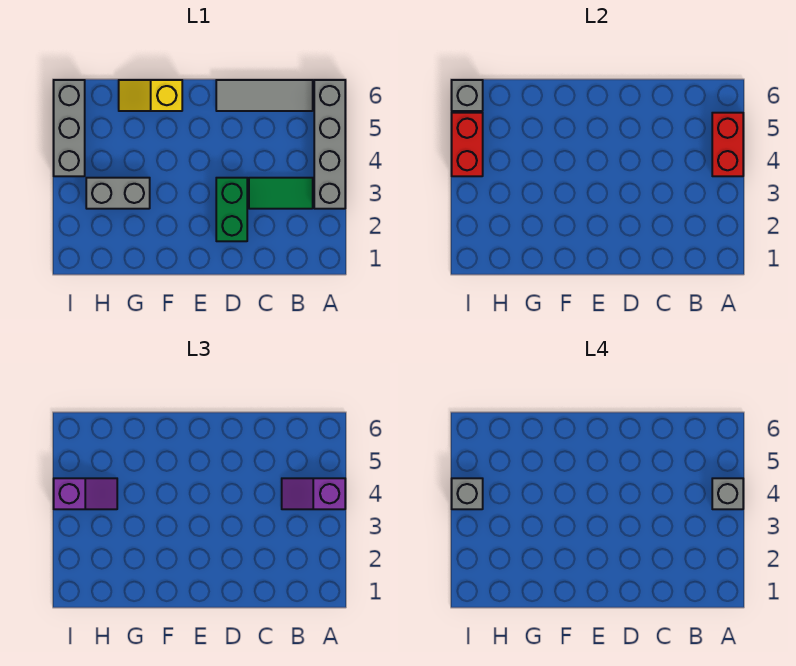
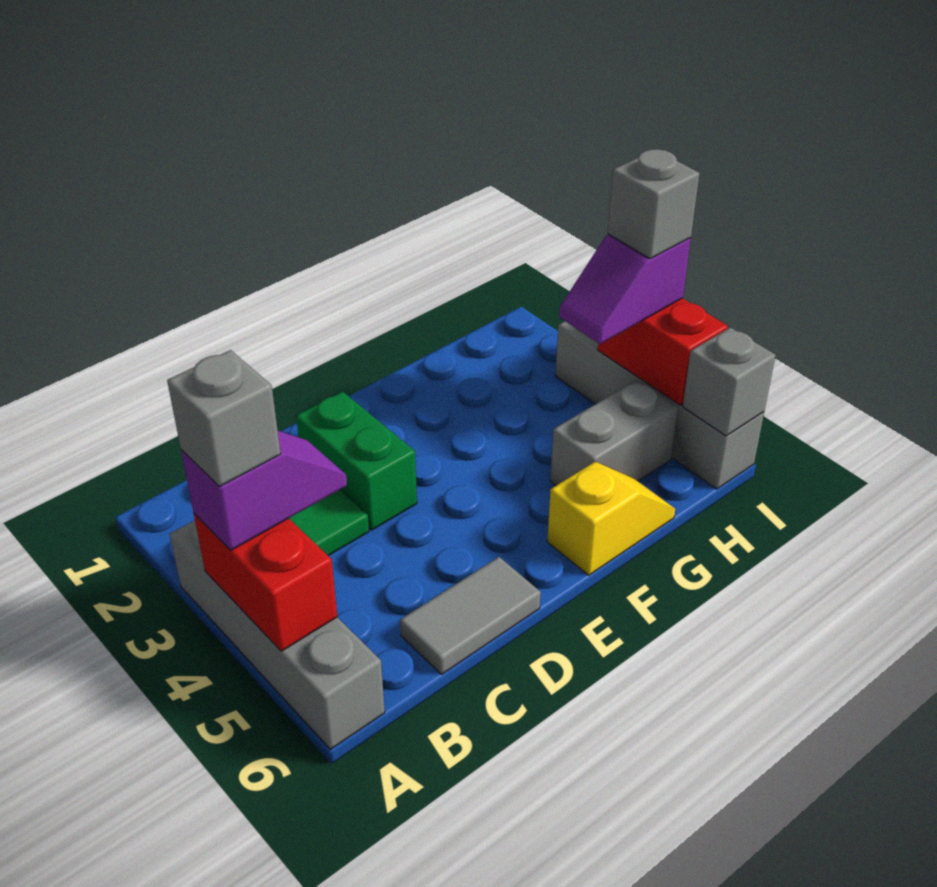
grey 1x3 tile [216,80,313,111] -> grey 1x2 tile [400,557,541,674]
grey 1x2 brick [86,178,150,209] -> grey 1x2 brick moved to [550,380,678,486]
grey 1x3 brick [54,80,85,176] -> grey 1x4 brick [555,321,764,489]

